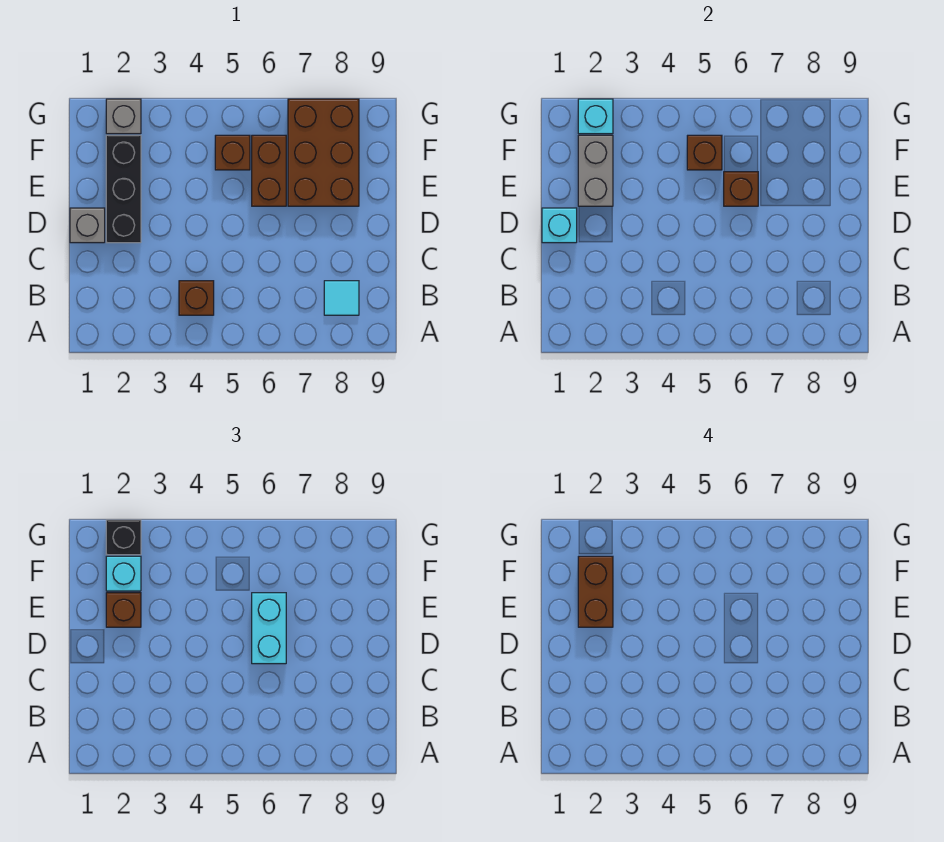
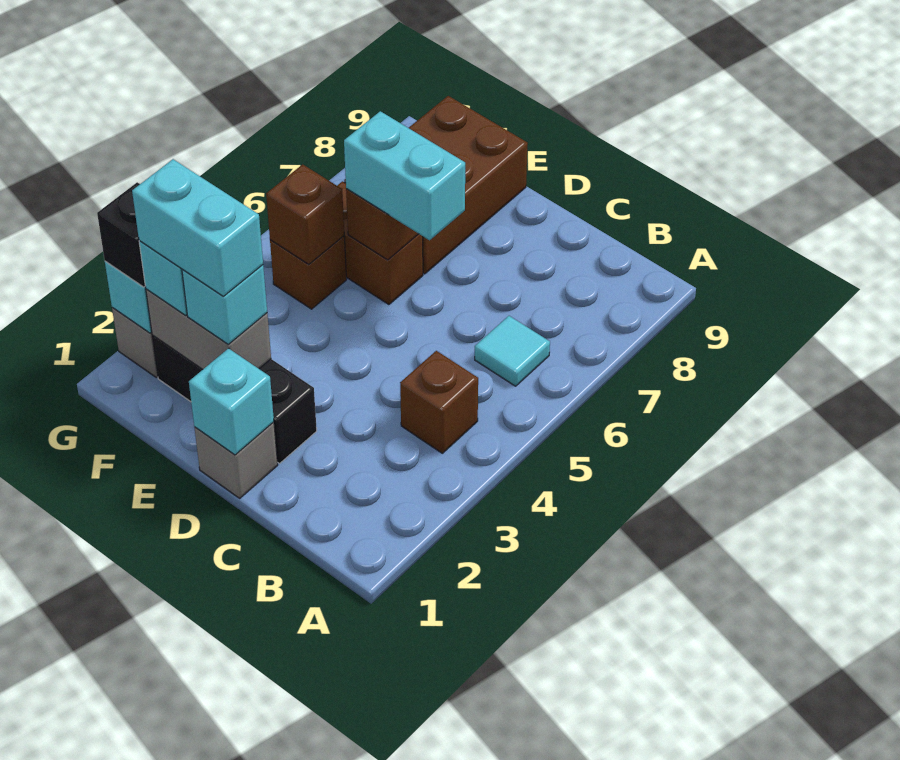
cyan 1x1 tile [324,281,359,315] -> cyan 1x1 tile moved to [475,316,550,386]
brown 1x1 brick [106,593,141,627] -> cyan 1x1 brick [182,265,267,344]
brown 1x2 brick [578,556,613,627] -> cyan 1x2 brick [132,159,263,296]
brown 2x3 brick [288,99,359,206] -> brown 2x3 brick turned to [344,96,528,274]

